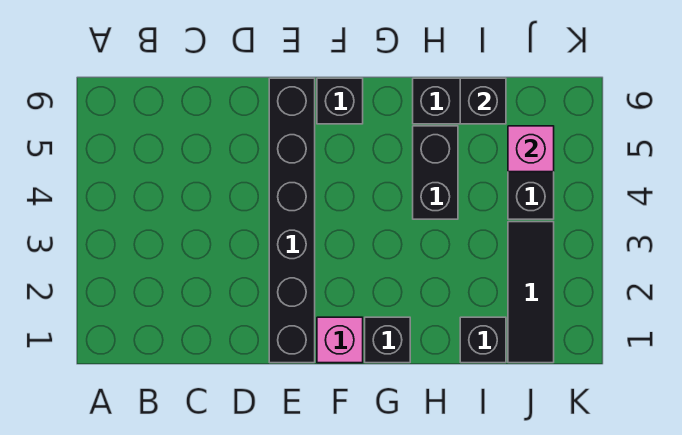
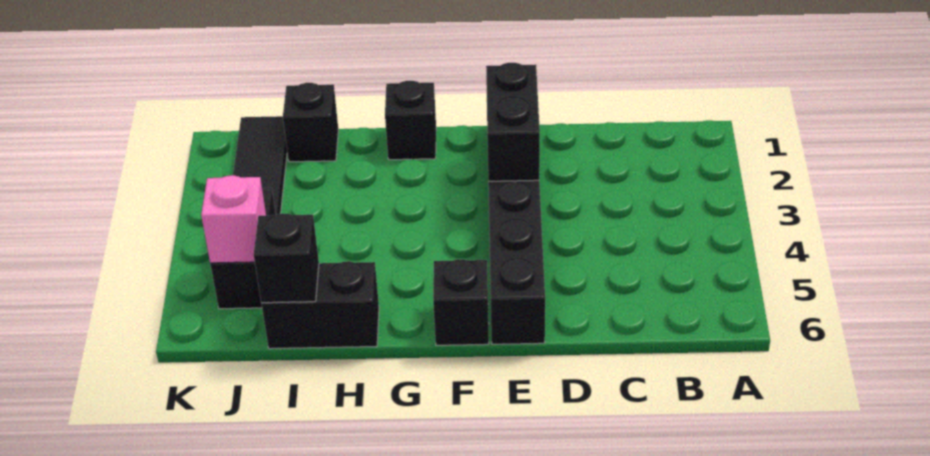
pink 1x1 brick [317,317,363,363] -> none
black 1x2 brick [413,126,458,219] -> black 1x2 brick moved to [486,63,540,181]

